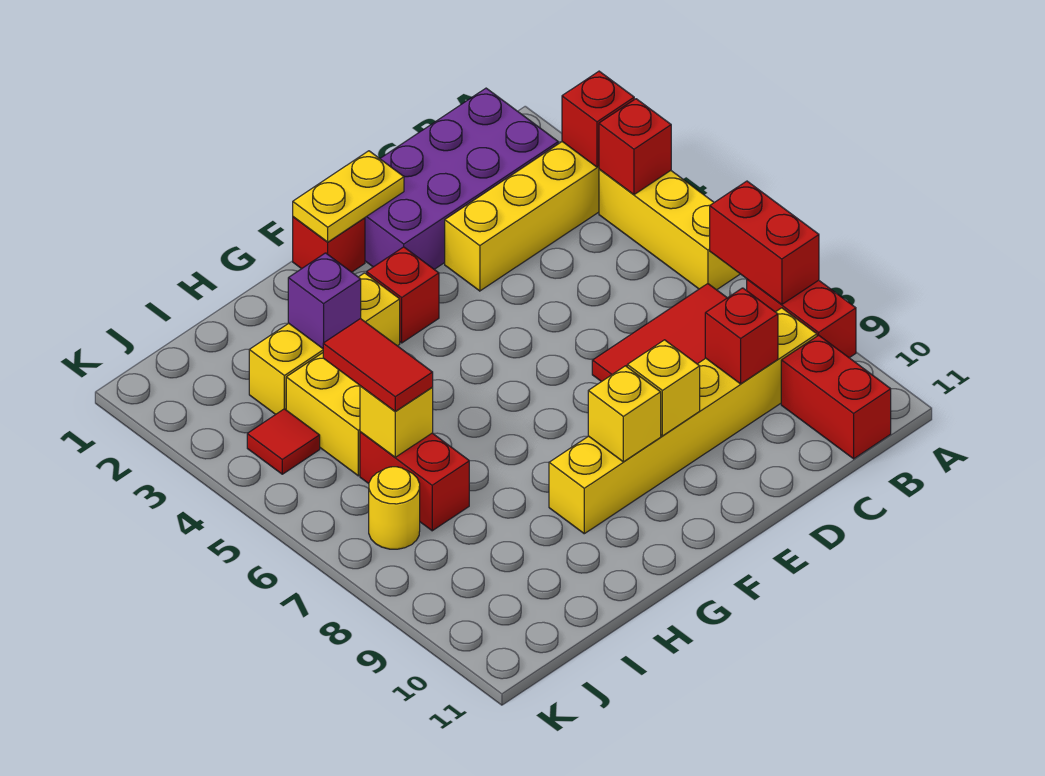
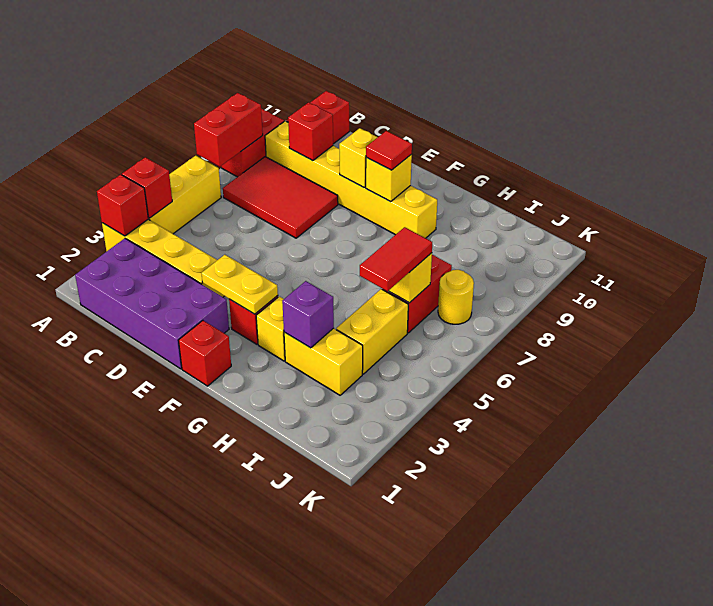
yellow 1x2 plate [293,151,404,242] -> yellow 1x2 plate moved to [202,255,278,314]
red 1x1 tile [247,409,320,474] -> red 1x1 tile moved to [366,131,412,170]

